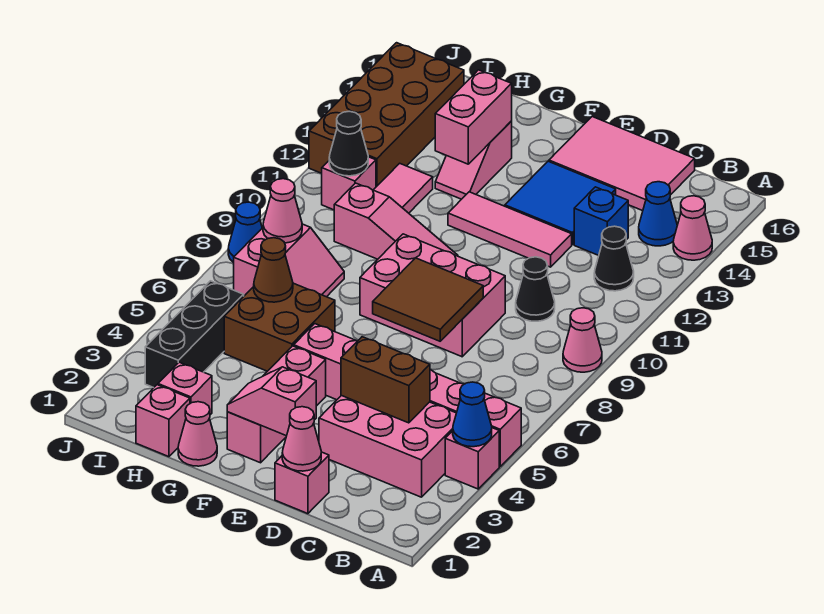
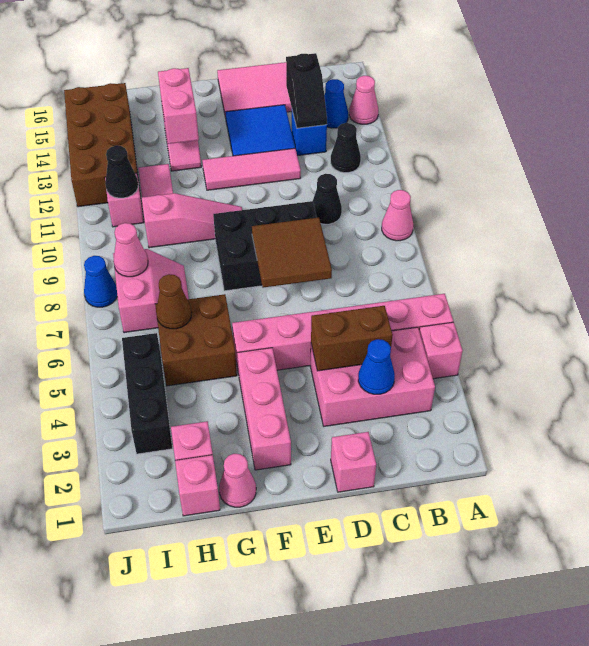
blue 1x1 cone [453,382,492,447] -> blue 1x1 cone moved to [358,339,395,394]
none -> black 1x2 slope [286,53,327,128]
pink 1x1 cone [282,407,321,471] -> none
pink 2x3 brick [360,234,505,357] -> black 2x3 brick [213,201,317,291]
pink 1x2 slope [227,367,316,436] -> none

